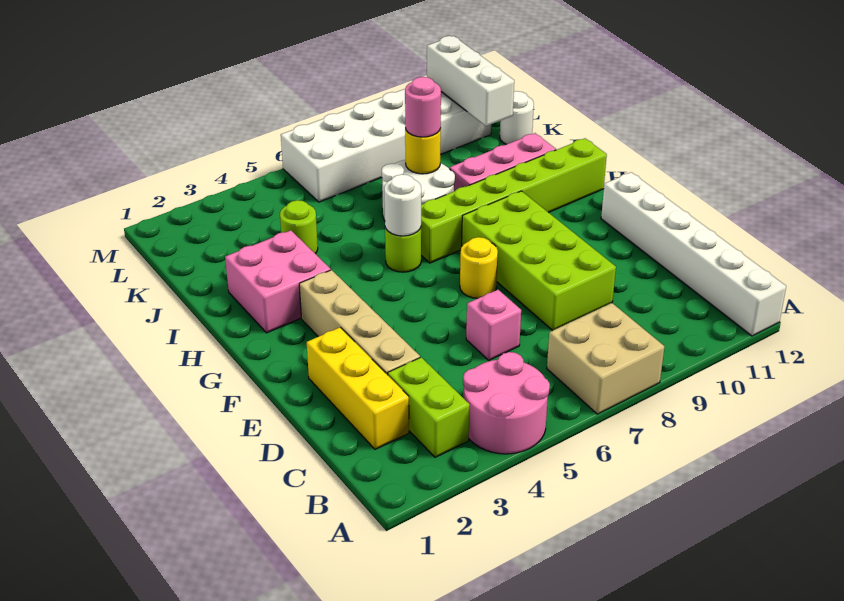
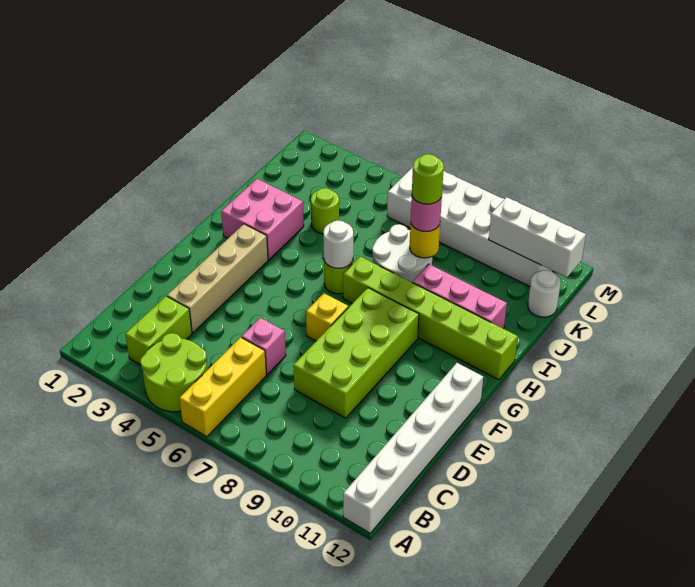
pink 2x2 round brick [463,352,550,454] -> lime 2x2 round brick [140,333,207,412]
tan 2x2 brick [547,303,664,414] -> none
yellow 1x3 brick [307,327,409,449] -> yellow 1x3 brick moved to [179,337,267,437]
yellow 1x1 round brick [460,237,498,298] -> yellow 1x1 brick [306,293,348,341]
none -> lime 1x1 round brick [412,154,444,204]
white 1x3 brick [427,36,514,126] -> white 1x3 brick turned to [489,197,586,277]

